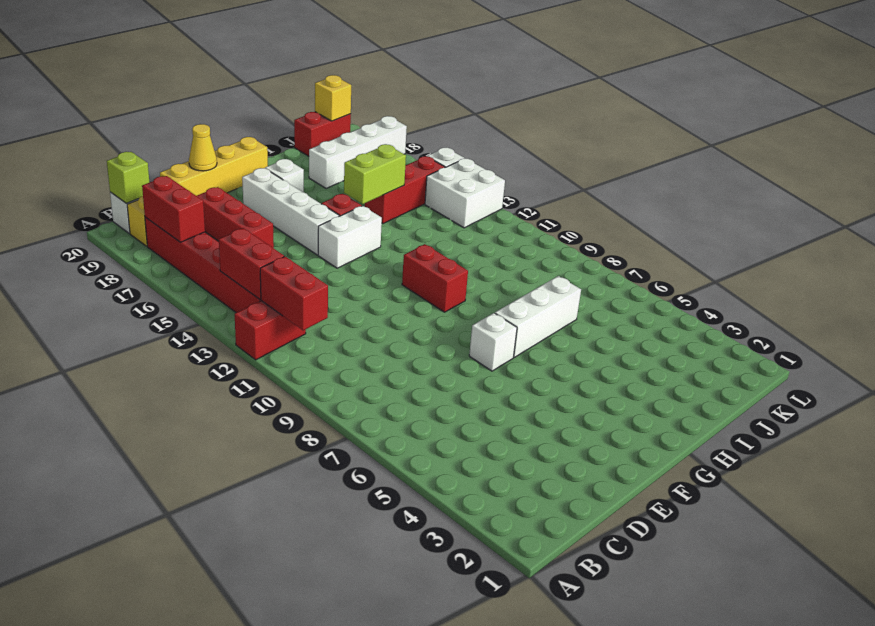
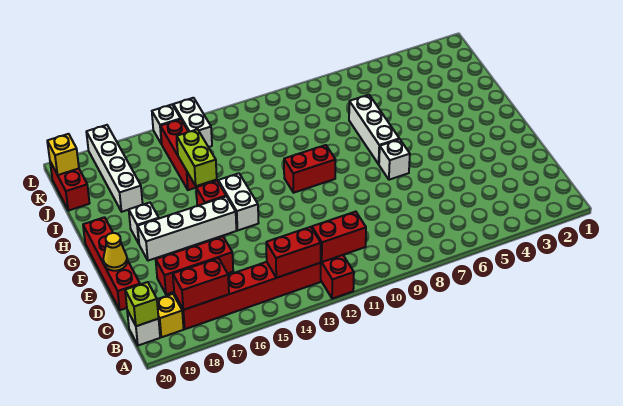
yellow 1x4 brick [160,137,268,196] -> red 1x4 brick [83,217,140,310]
white 2x2 brick [425,158,505,228] -> white 1x2 brick [173,98,212,147]

